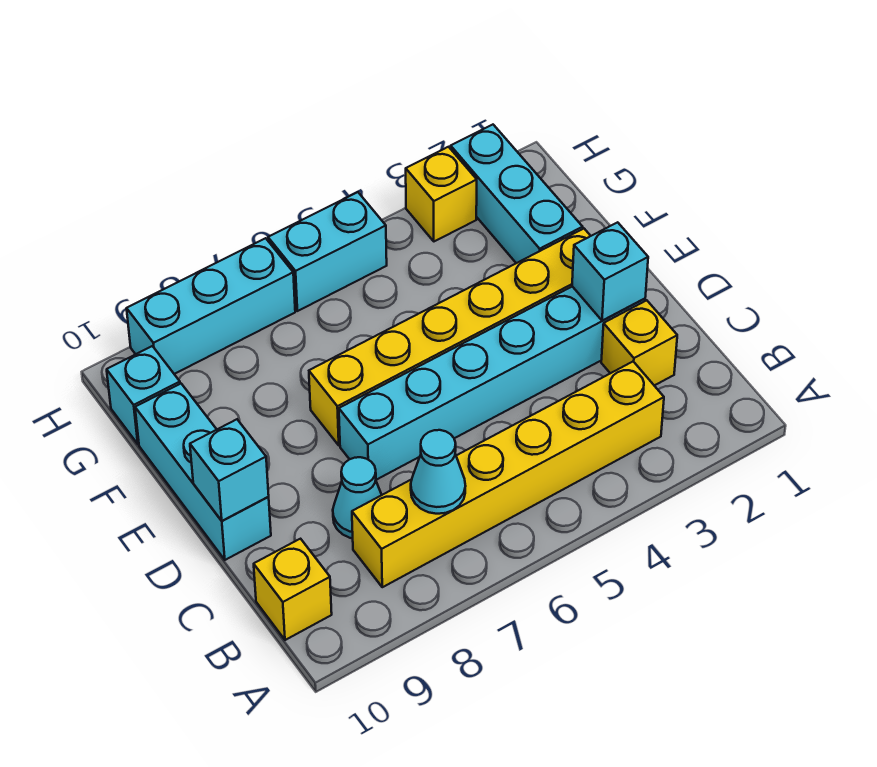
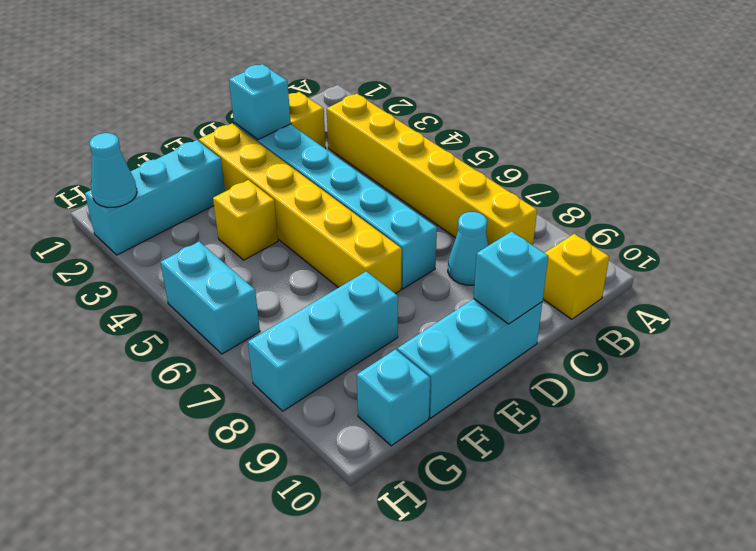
cyan 1x1 cone [411,430,465,514] -> cyan 1x1 cone moved to [90,133,137,207]
yellow 1x1 brick [406,147,477,241] -> yellow 1x1 brick moved to [213,180,278,260]
cyan 1x3 brick [127,238,295,374] -> cyan 1x3 brick turned to [248,271,398,411]

